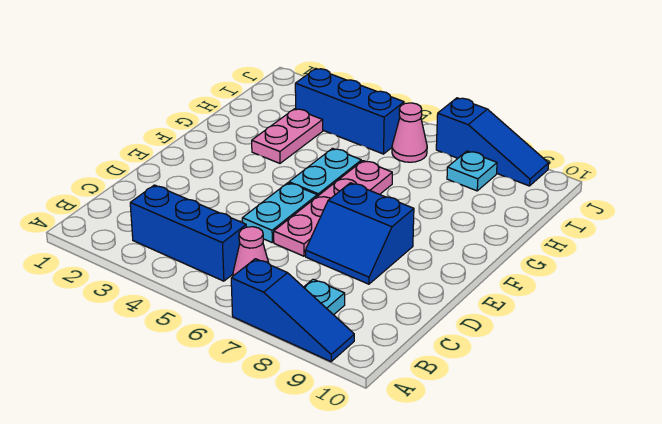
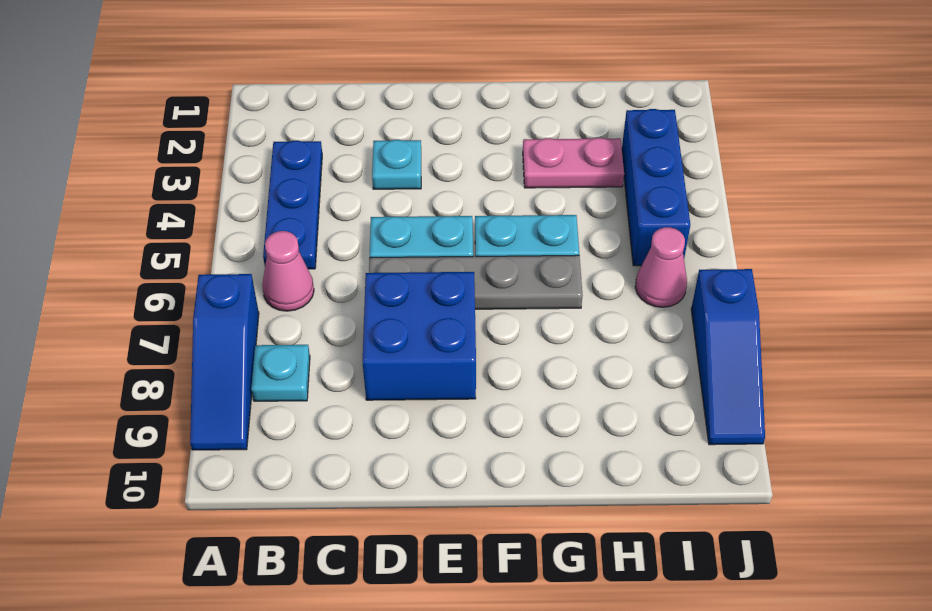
blue 1x3 brick [130,185,246,281] -> blue 1x3 plate [263,141,322,269]
pink 1x4 plate [274,161,392,256] -> grey 1x4 plate [369,255,582,309]
blue 2x2 slope [305,183,414,284] -> blue 2x2 brick [363,272,476,400]
cyan 1x1 plate [447,151,497,191] -> cyan 1x1 plate moved to [372,140,421,189]

